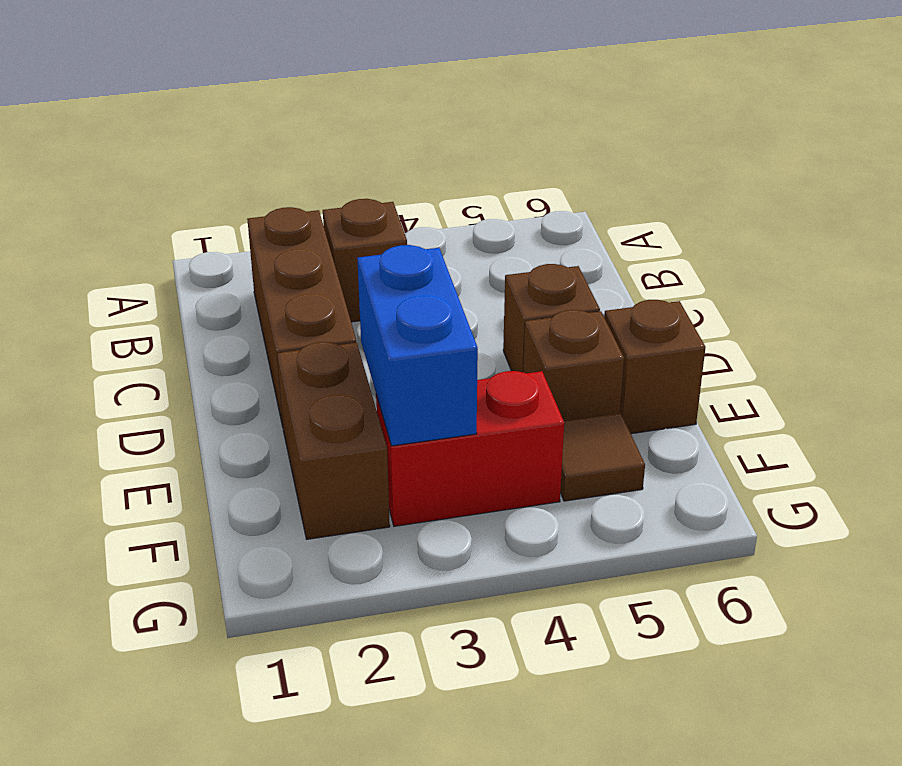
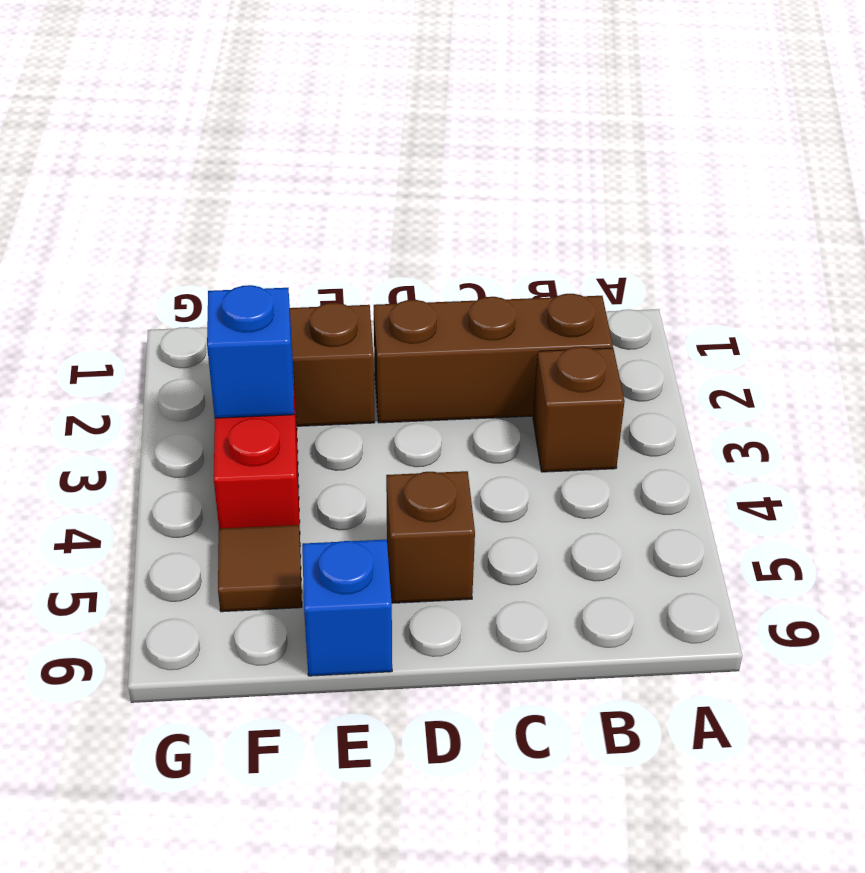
blue 1x2 brick [357,245,478,446] -> blue 1x1 brick [207,285,294,418]
brown 1x1 brick [523,310,624,421] -> none
brown 1x1 brick [604,300,706,434] -> blue 1x1 brick [302,540,392,676]

